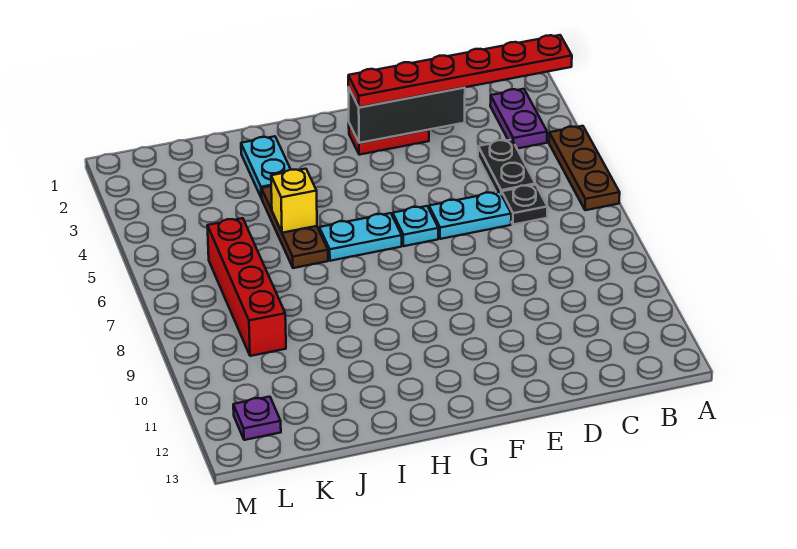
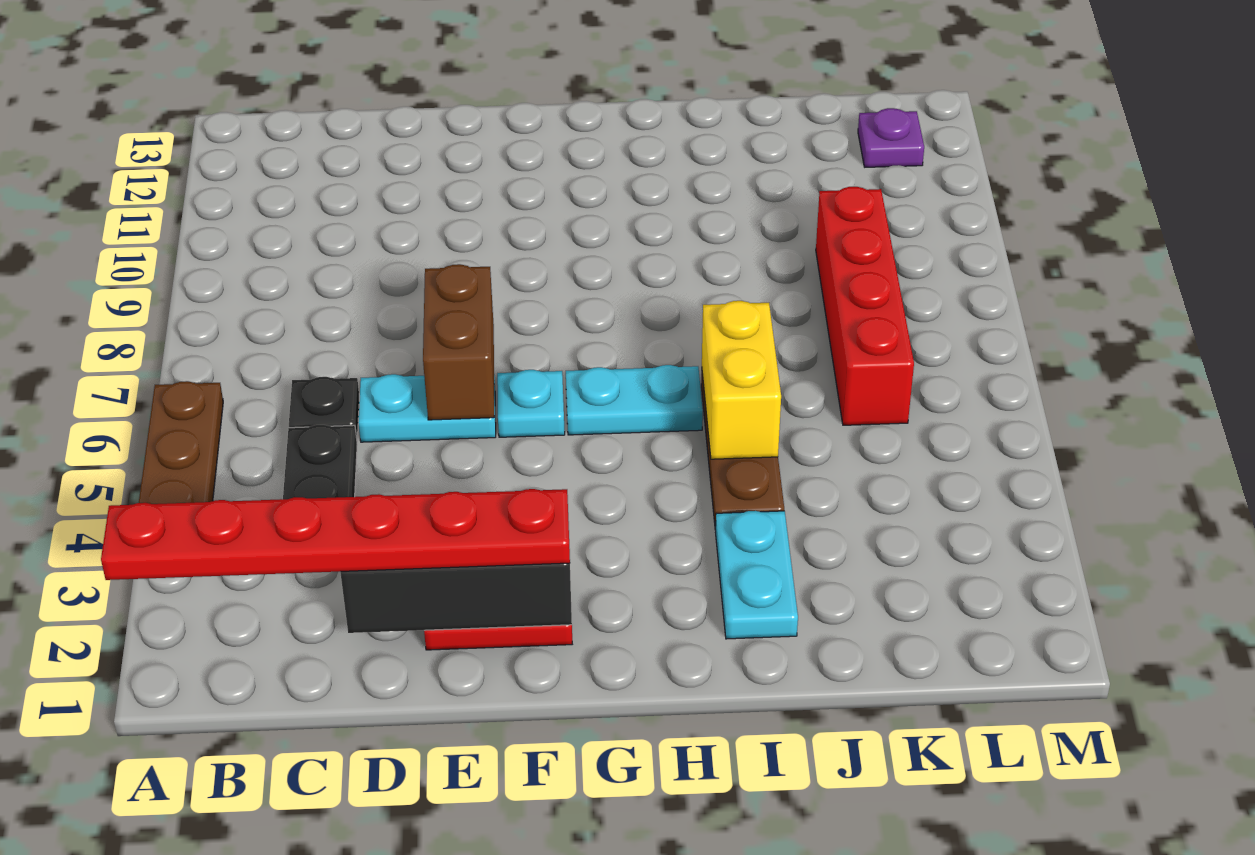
purple 1x2 plate [490,89,547,149] -> none
none -> brown 1x2 brick [423,264,494,420]
yellow 1x1 brick [271,169,317,233] -> yellow 1x2 brick [702,301,781,459]

